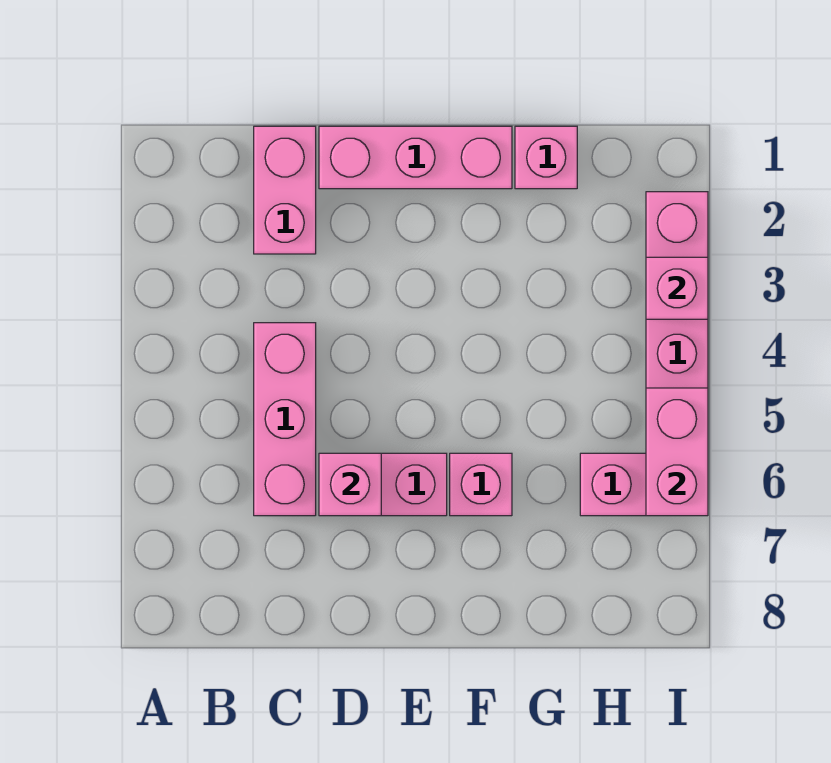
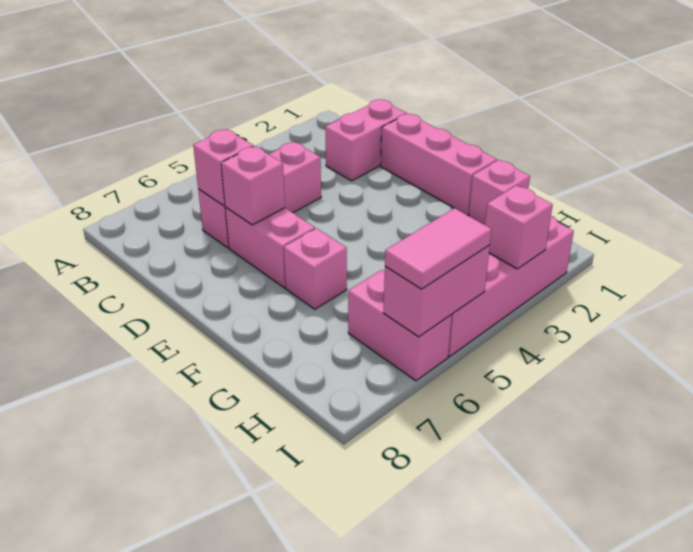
none -> pink 1x1 brick [193,129,254,206]
none -> pink 1x2 tile [385,208,492,289]

